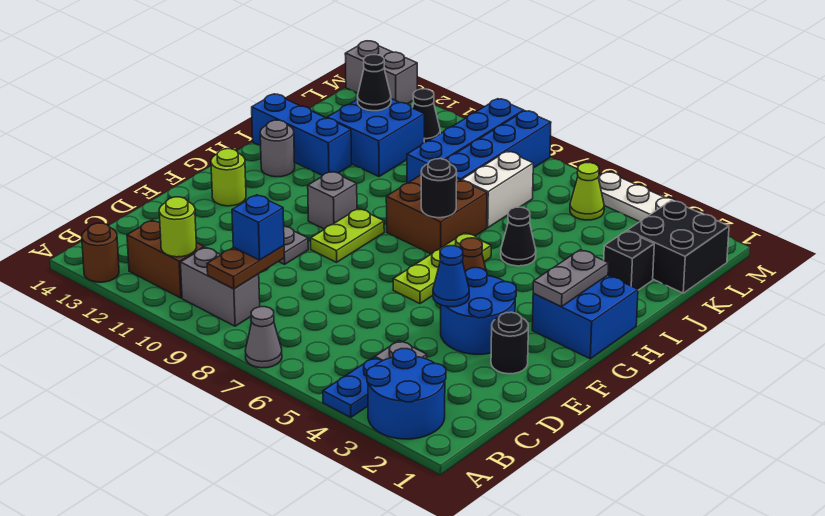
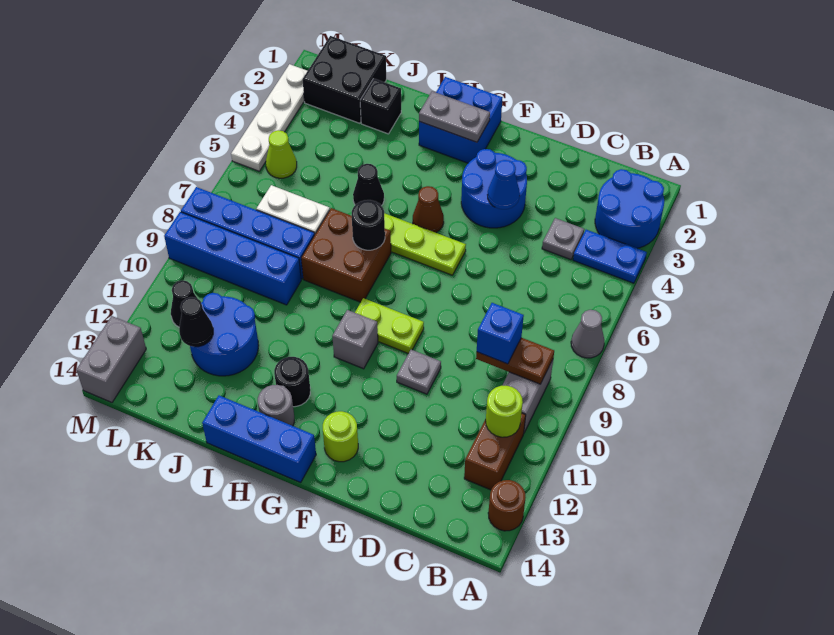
black 1x1 round brick [491,312,528,374] -> black 1x1 round brick moved to [274,357,310,407]
blue 1x3 brick [252,94,352,176] -> blue 1x3 brick turned to [202,395,316,482]
blue 2x2 brick [327,99,424,177] -> blue 2x2 round brick [190,293,259,376]

